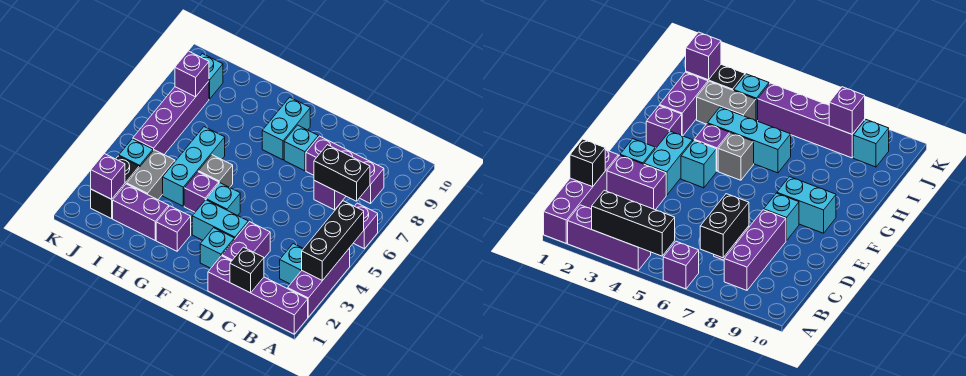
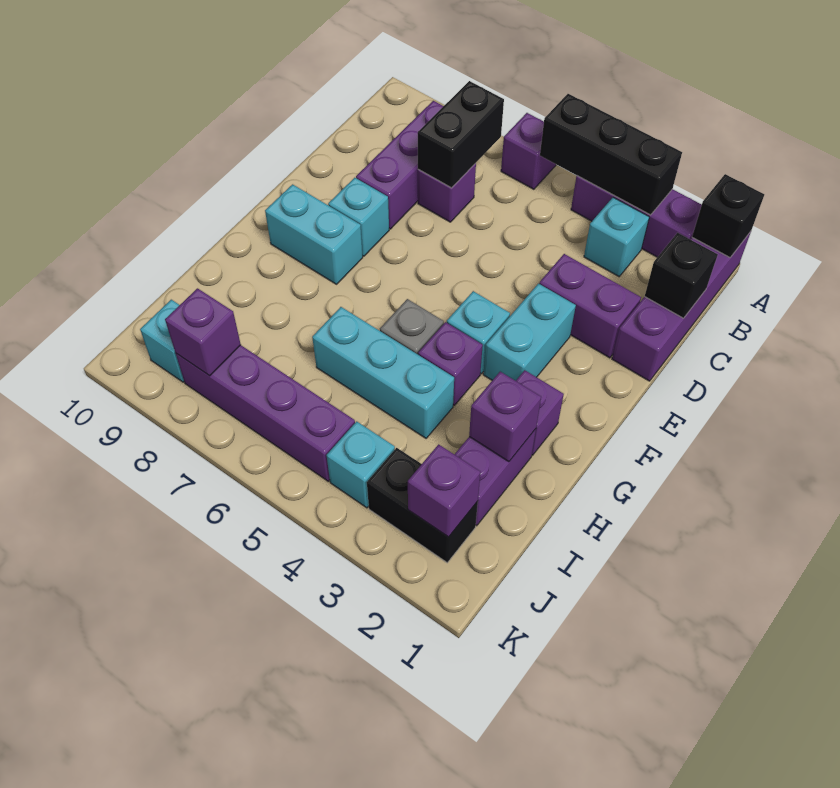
none -> black 1x1 brick [692,174,764,257]
cyan 1x1 brick [200,228,234,268] -> none
none -> purple 1x1 brick [469,372,541,462]
grey 1x2 brick [127,150,175,200] -> none

